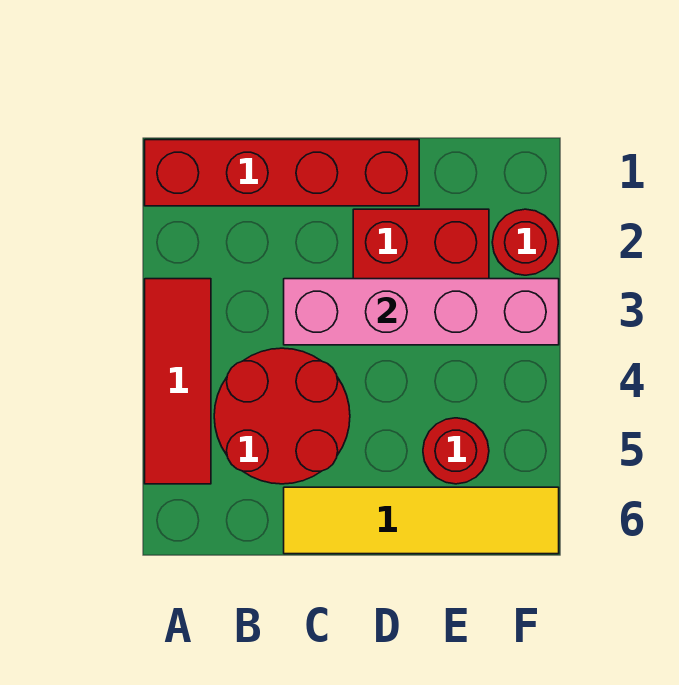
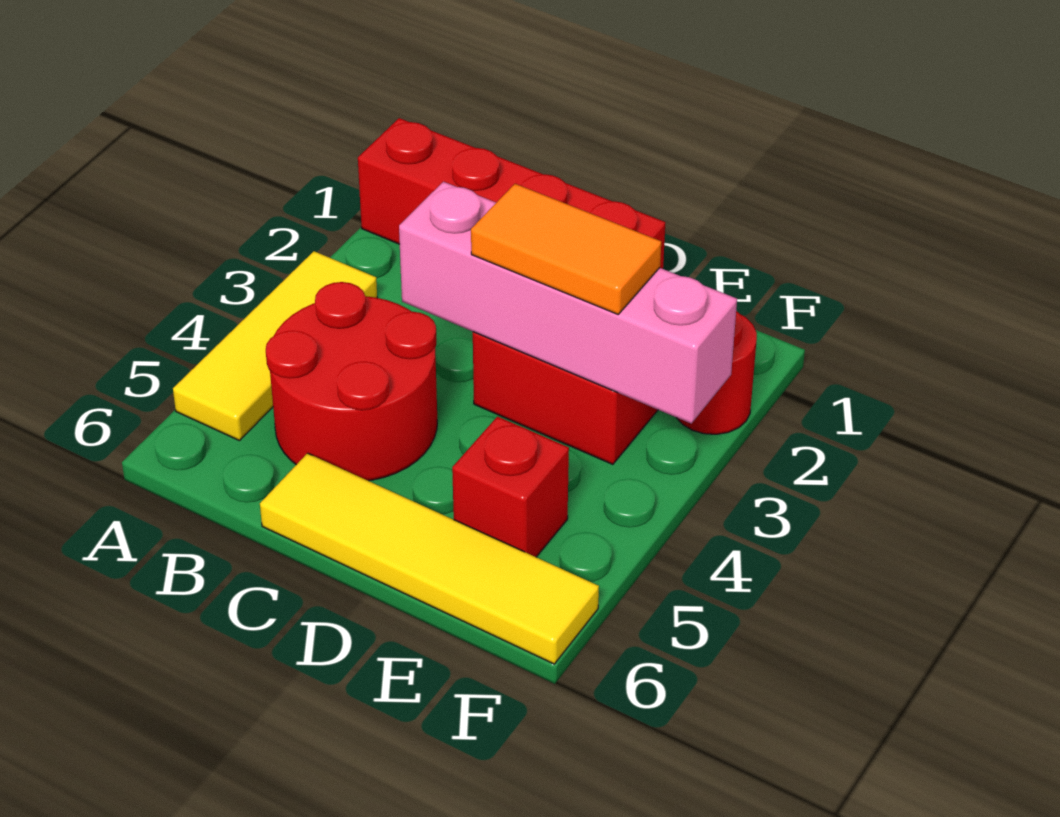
red 1x3 tile [145,279,211,484] -> yellow 1x3 tile [173,251,377,441]
none -> orange 1x2 tile [471,184,661,314]
red 1x1 round brick [423,418,489,484] -> red 1x1 brick [452,417,569,557]

